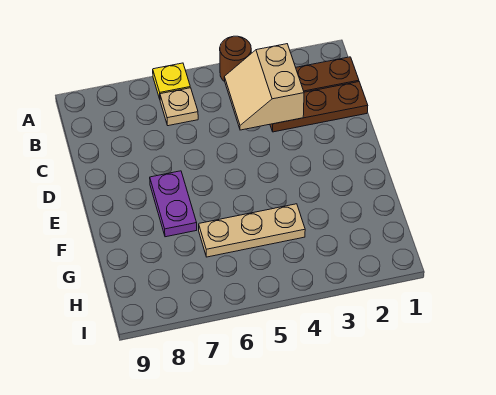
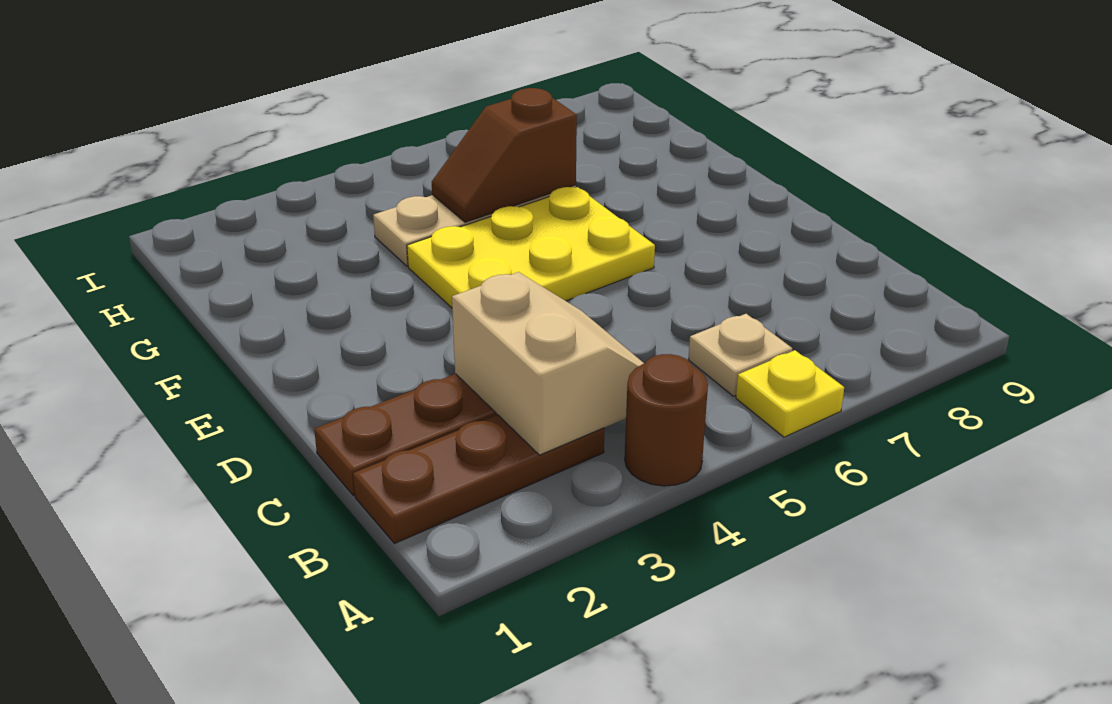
none -> yellow 2x3 plate [407,187,655,308]
purple 1x2 plate [150,171,197,237] -> none
none -> brown 1x2 slope [432,88,577,222]

